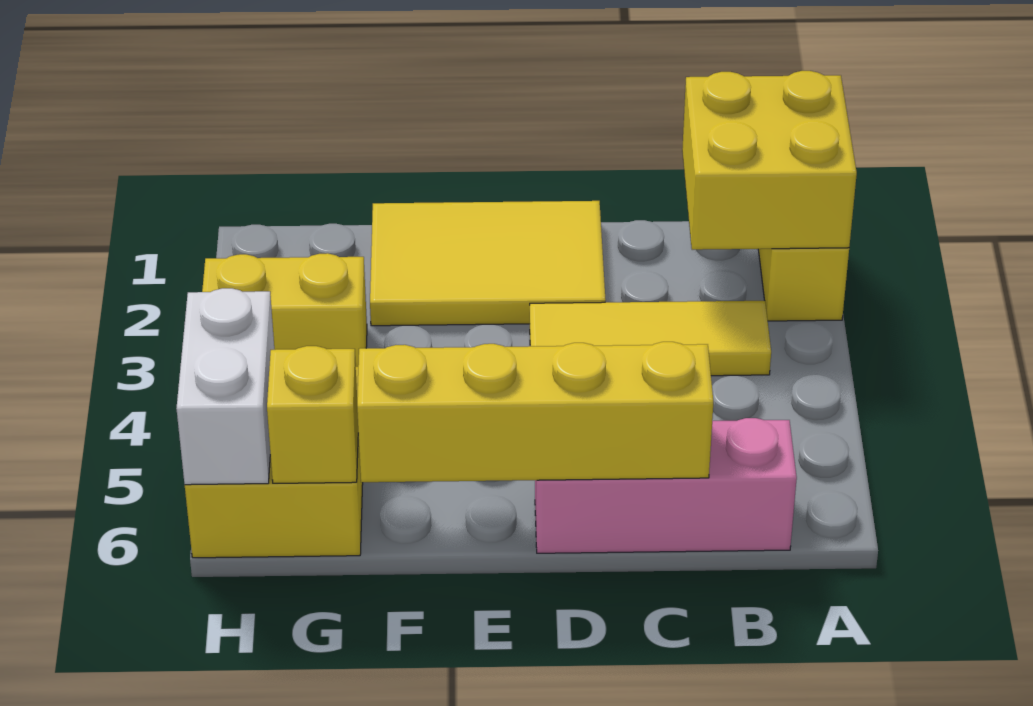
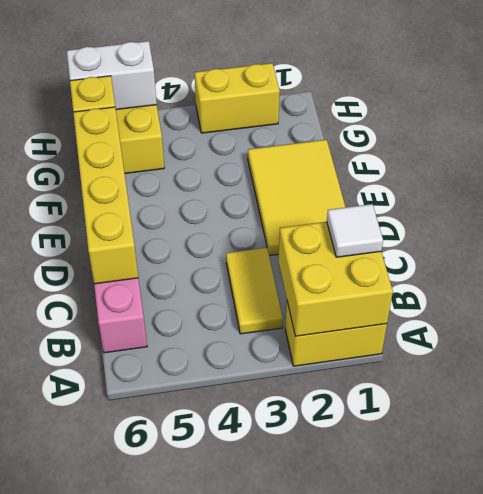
none -> white 1x1 tile [327,204,383,257]
yellow 1x3 tile [530,301,771,376] -> yellow 1x2 tile [226,248,283,334]
yellow 1x2 brick [202,253,367,367] -> yellow 1x2 brick turned to [195,63,280,133]

